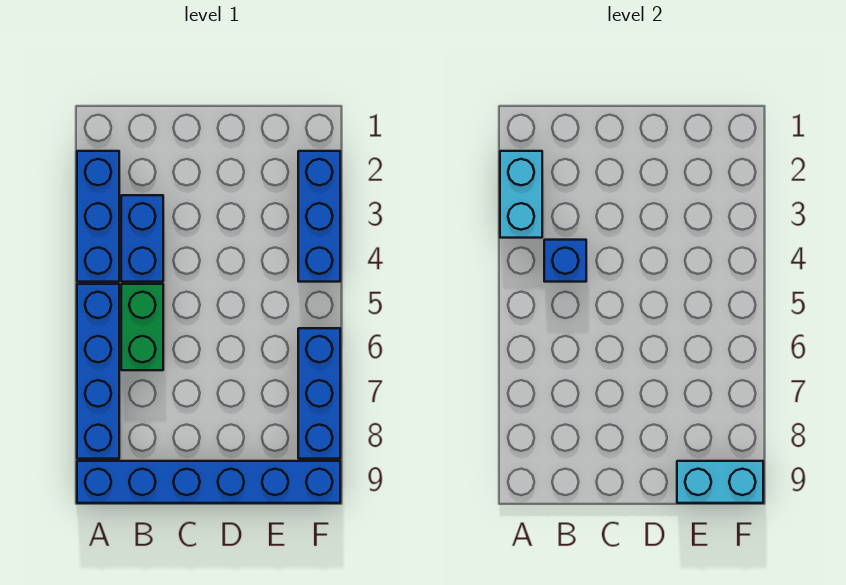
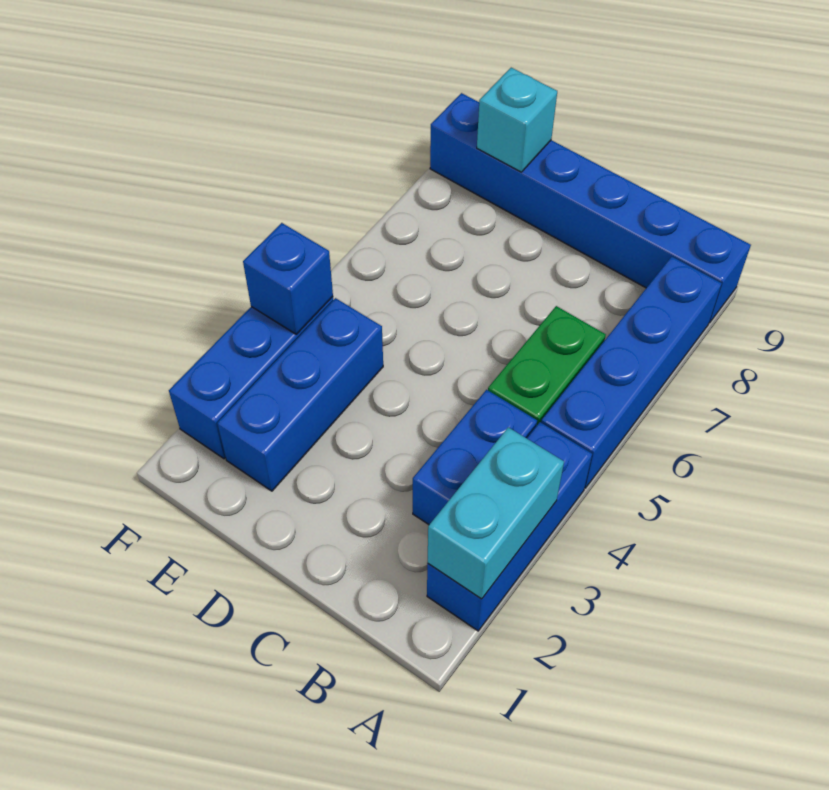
blue 1x1 brick [544,240,586,282] -> blue 1x1 brick moved to [243,223,333,335]
cyan 1x2 brick [677,461,763,503] -> cyan 1x1 brick [477,68,557,172]
blue 1x3 brick [298,328,340,459] -> blue 1x3 brick moved to [217,298,383,491]

